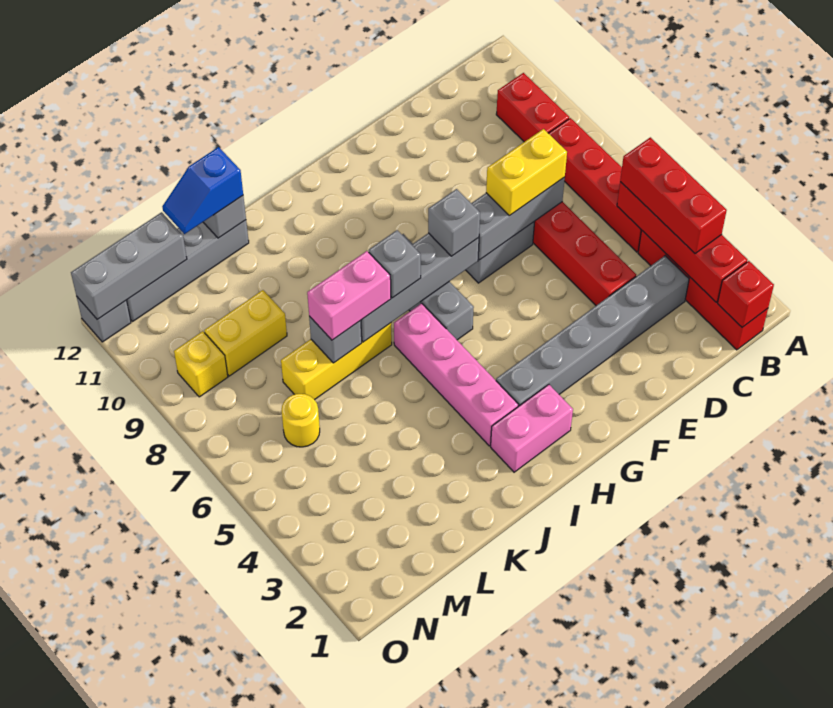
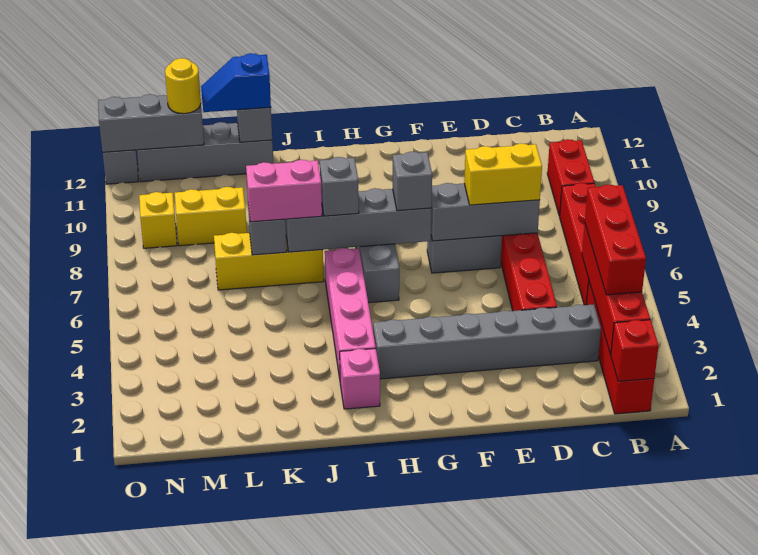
pink 1x2 brick [491,385,573,472] -> pink 1x1 brick [340,348,380,409]
yellow 1x1 round brick [281,394,320,447] -> yellow 1x1 round brick moved to [165,58,201,114]

